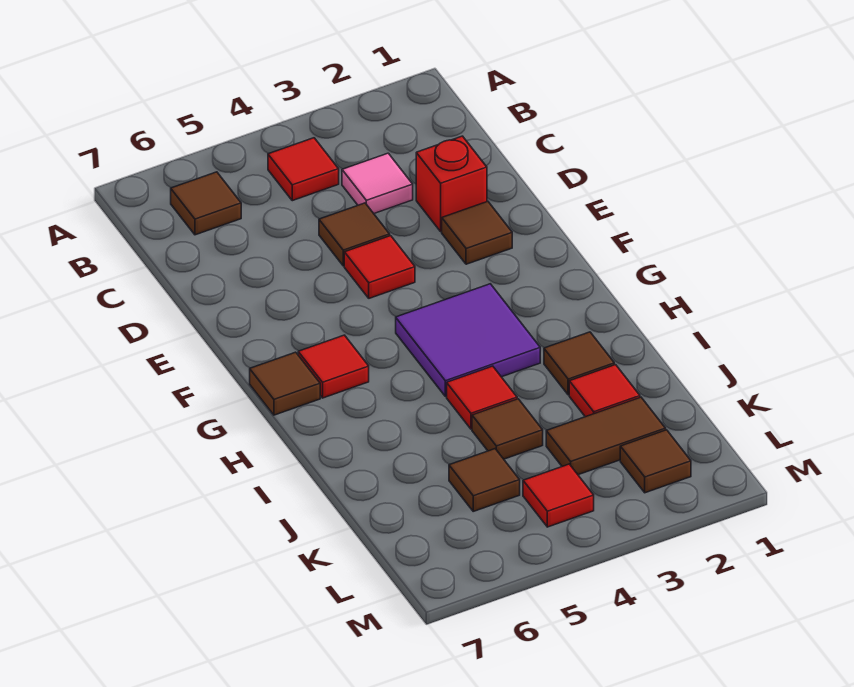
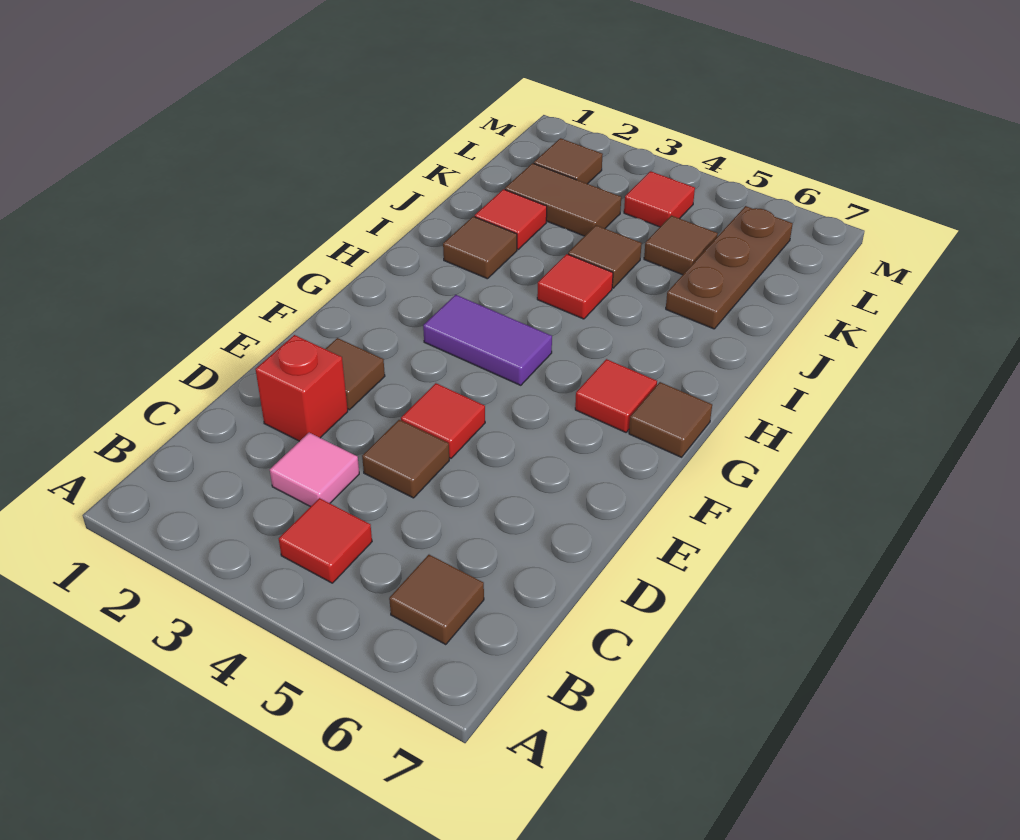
purple 2x2 tile [396,284,540,396] -> purple 1x2 tile [423,295,552,385]
none -> brown 1x3 plate [666,206,793,329]

